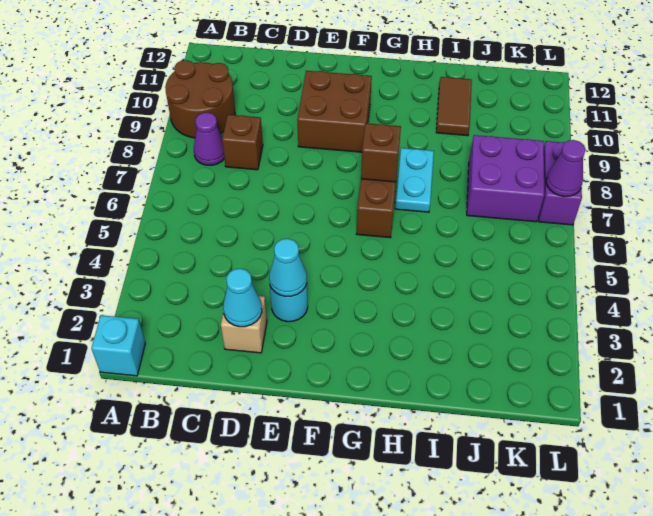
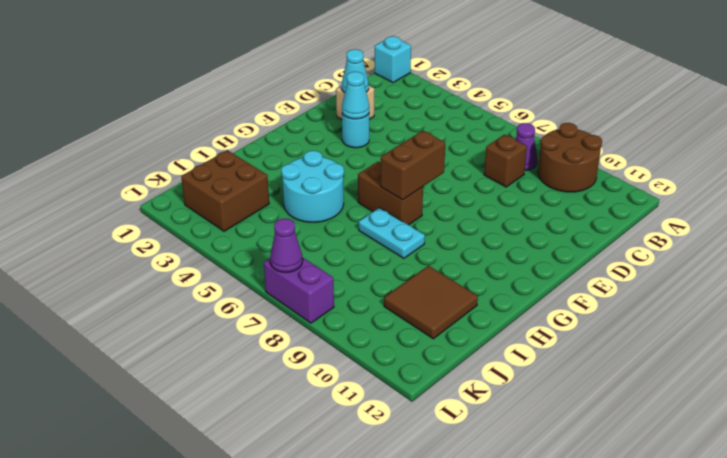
brown 2x2 brick [297,71,372,152] -> brown 2x2 brick moved to [181,150,269,231]
brown 1x1 brick [361,123,401,182] -> brown 1x2 brick [381,131,445,200]
none -> cyan 2x2 round brick [281,151,344,222]
brown 1x2 tile [436,77,472,136] -> brown 2x2 tile [384,266,478,339]
purple 2x2 brick [467,135,544,222] -> none

